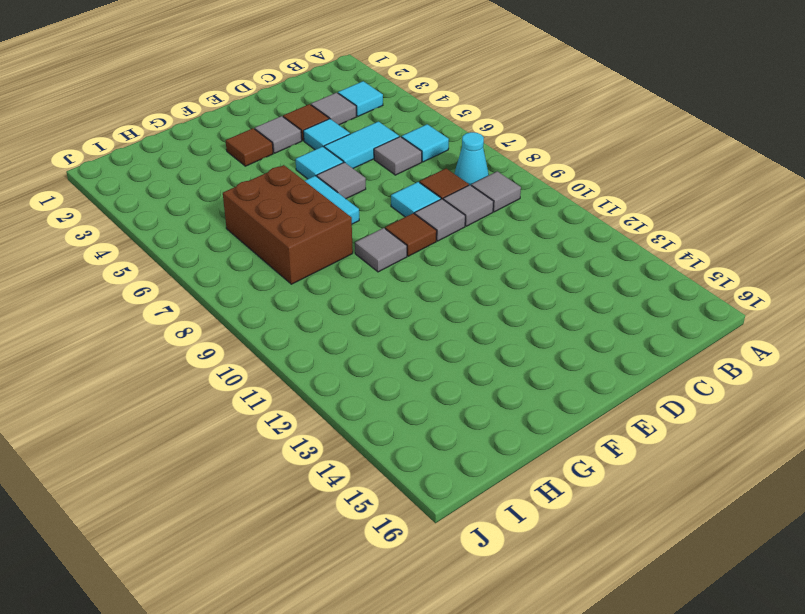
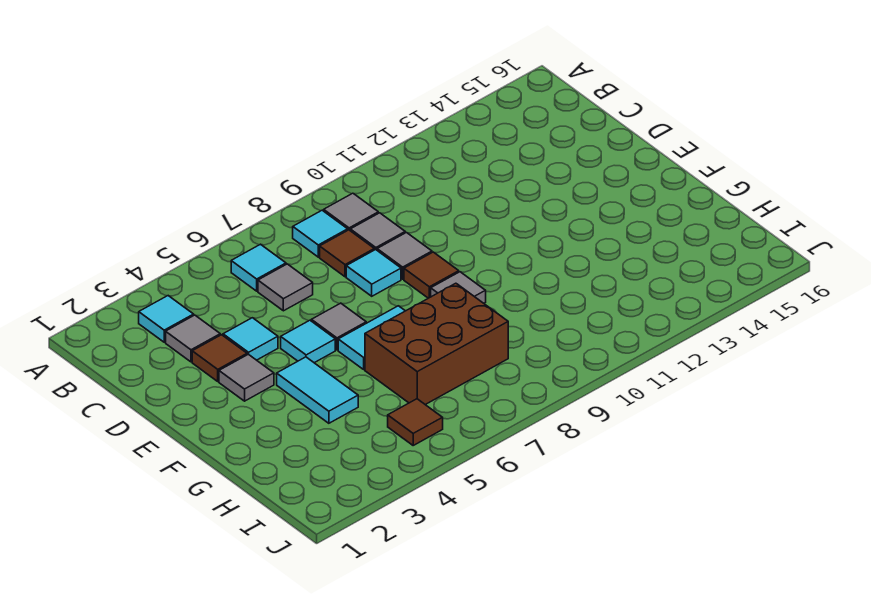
cyan 1x1 cone [455,132,489,185] -> cyan 1x1 tile [293,210,348,257]
cyan 1x2 tile [324,122,399,168] -> cyan 1x2 tile moved to [277,357,358,423]
brown 1x1 tile [226,128,273,166] -> brown 1x1 tile moved to [388,399,443,445]

